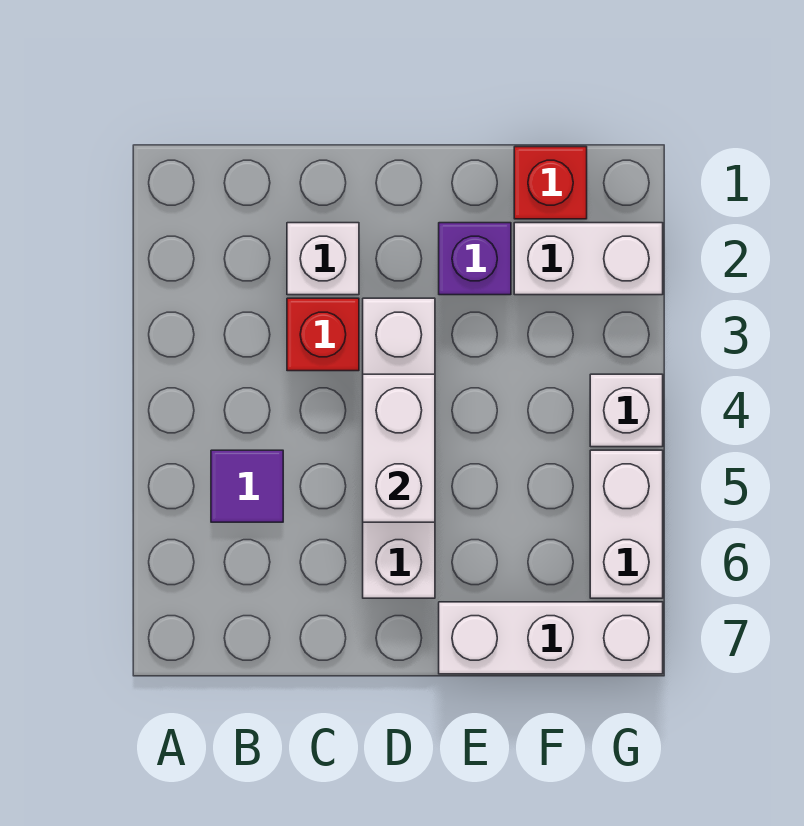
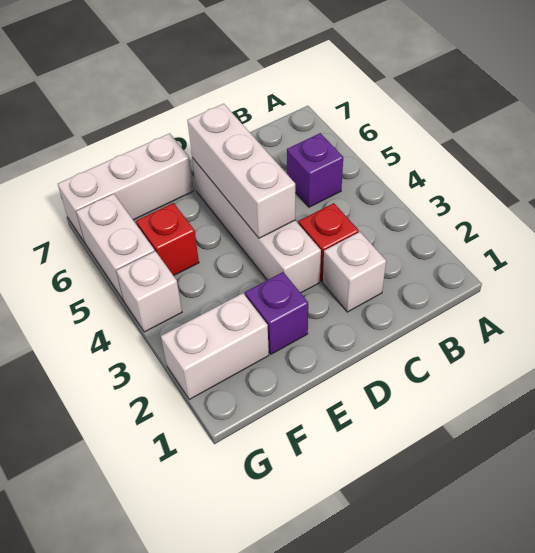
purple 1x1 tile [211,450,283,522] -> purple 1x1 brick [287,133,343,207]
white 1x2 brick [363,374,435,522] -> white 1x3 brick [187,104,295,238]
red 1x1 brick [514,147,587,219] -> red 1x1 brick moved to [136,203,199,276]

